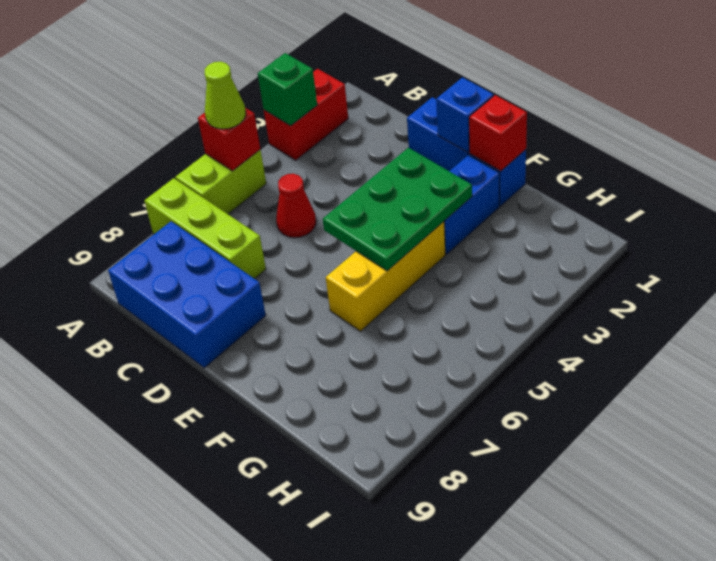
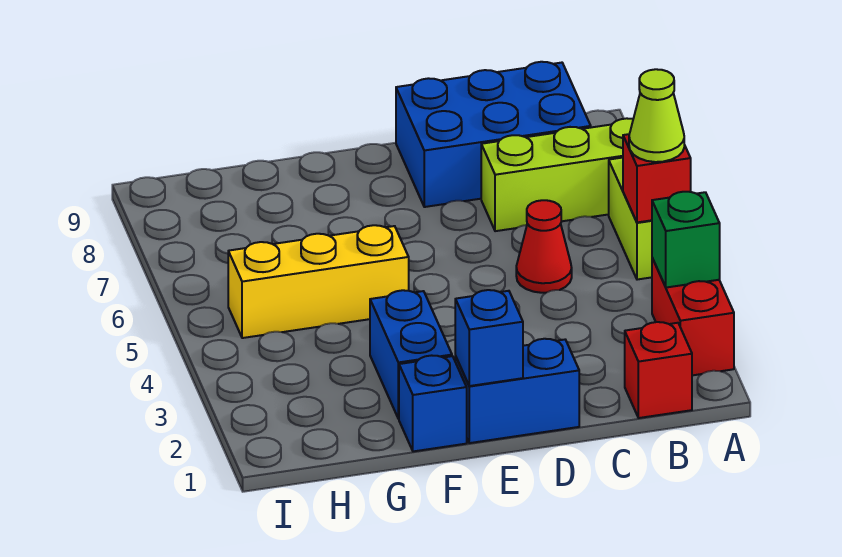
green 2x3 plate [323,148,472,271] -> none
red 1x1 brick [469,95,527,171] -> red 1x1 brick moved to [625,322,692,418]
yellow 1x3 brick [326,222,445,331] -> yellow 1x3 brick turned to [228,225,409,338]

